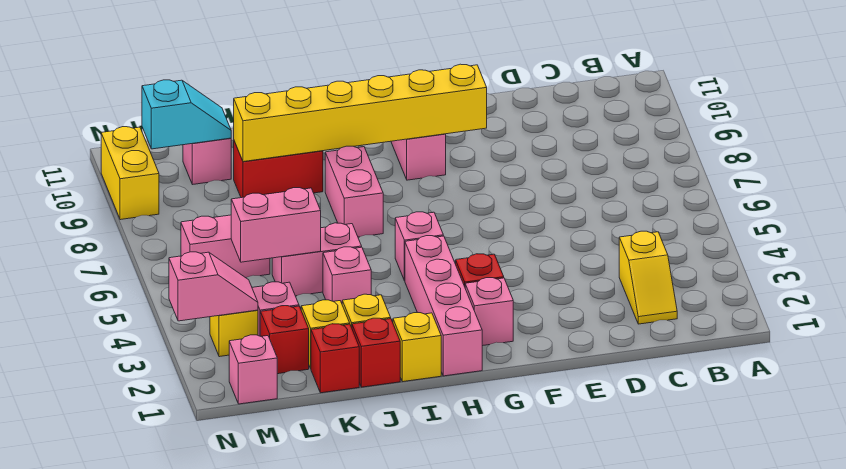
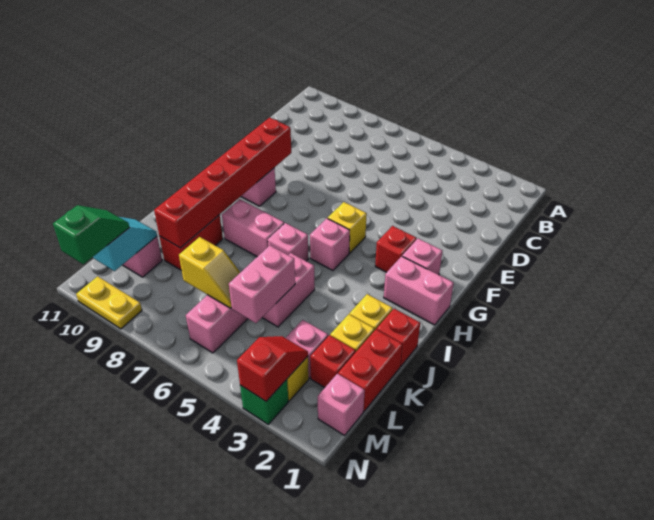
yellow 1x2 slope [619,231,677,324] -> yellow 1x2 slope moved to [179,237,240,308]
yellow 1x6 brick [234,64,487,162] -> red 1x6 brick [154,118,291,248]
pink 1x4 brick [405,236,482,376] -> pink 1x2 brick [384,256,454,325]
yellow 1x1 brick [393,313,441,382] -> yellow 1x1 brick moved to [328,202,367,253]
pink 1x1 brick [323,247,371,303] -> pink 1x1 brick moved to [268,223,308,261]
red 1x1 brick [311,324,359,393] -> red 1x2 brick [338,329,403,411]
pink 1x2 slope [169,252,258,321] -> red 1x2 slope [237,336,308,401]
none -> green 1x2 slope [53,205,130,264]
none -> green 1x1 brick [240,379,288,424]
yellow 1x2 brick [101,127,159,220] -> yellow 1x2 plate [76,276,142,329]

